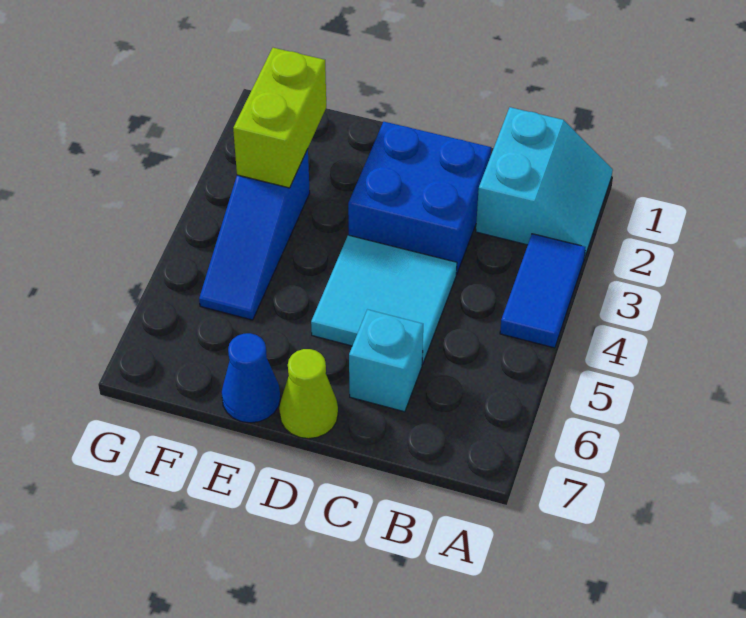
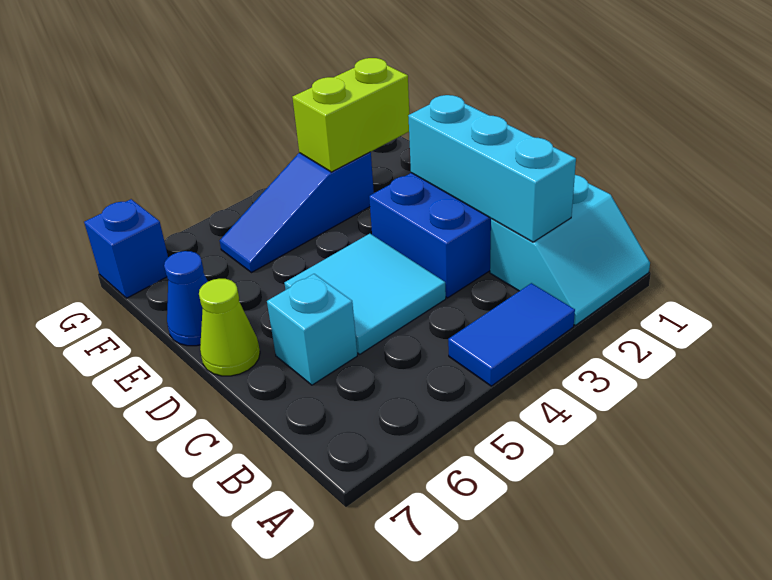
none -> cyan 1x3 brick [408,95,576,242]
none -> blue 1x1 brick [84,199,168,298]

